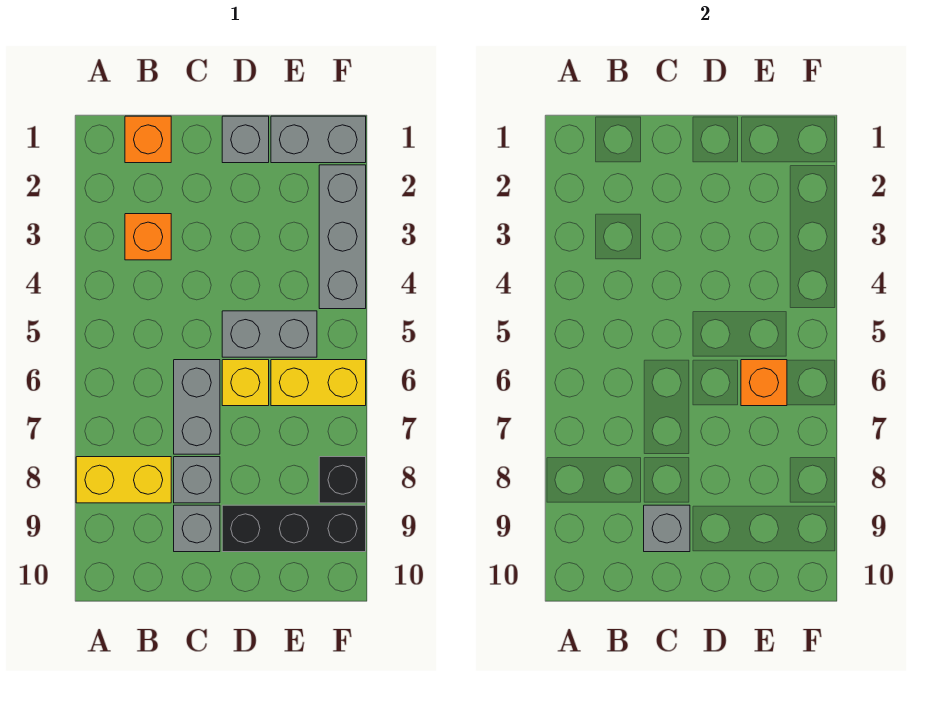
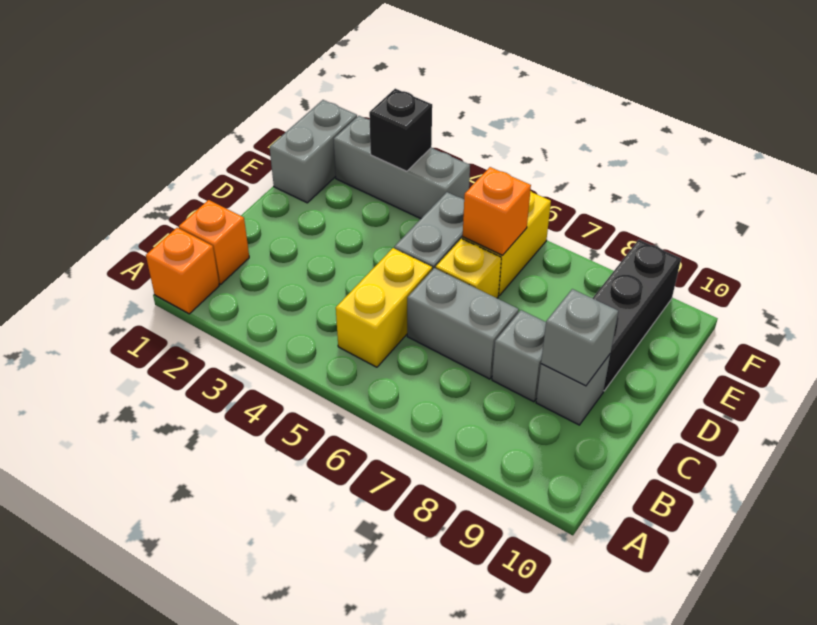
yellow 1x2 brick [76,457,171,503] -> yellow 1x2 brick moved to [336,248,432,367]
orange 1x1 brick [125,214,171,260] -> orange 1x1 brick moved to [146,228,219,314]
grey 1x1 brick [222,116,269,163] -> none
black 1x1 brick [319,457,366,503] -> black 1x1 brick moved to [369,89,432,171]

